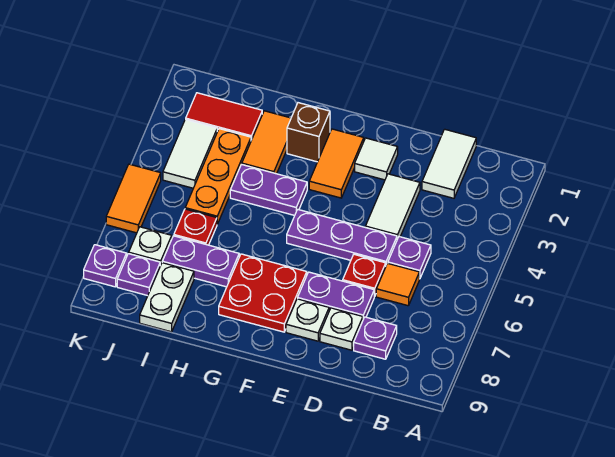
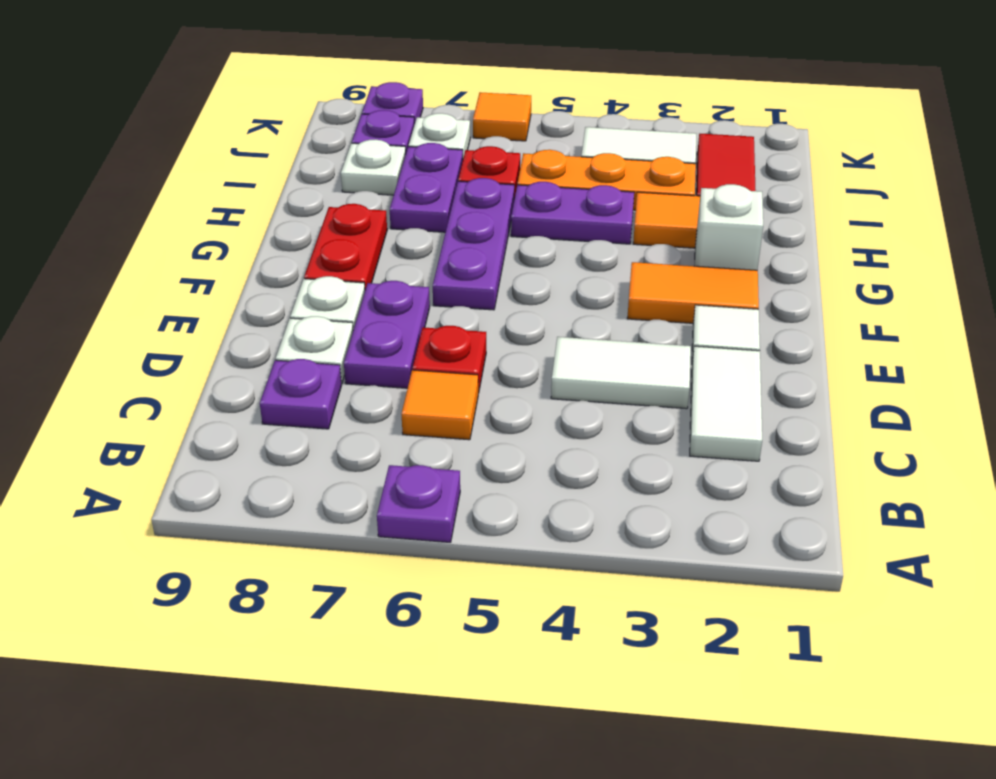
white 1x2 tile [422,129,476,198] -> white 1x2 tile turned to [690,346,762,461]
purple 1x1 plate [388,237,431,279] -> purple 1x1 plate moved to [377,465,460,543]
purple 1x3 plate [287,210,397,265] -> purple 1x3 plate moved to [433,178,514,310]
red 2x2 plate [219,254,307,332] -> red 1x2 plate [304,204,387,290]
brown 1x1 brick [287,103,330,162] -> white 1x1 brick [695,184,763,270]
purple 1x2 plate [230,164,307,215] -> purple 1x2 plate turned to [511,182,634,244]
white 1x2 plate [140,263,194,332] -> white 1x1 plate [341,139,406,195]
orange 1x2 tile [106,164,161,233] -> orange 1x1 tile [473,92,531,141]

